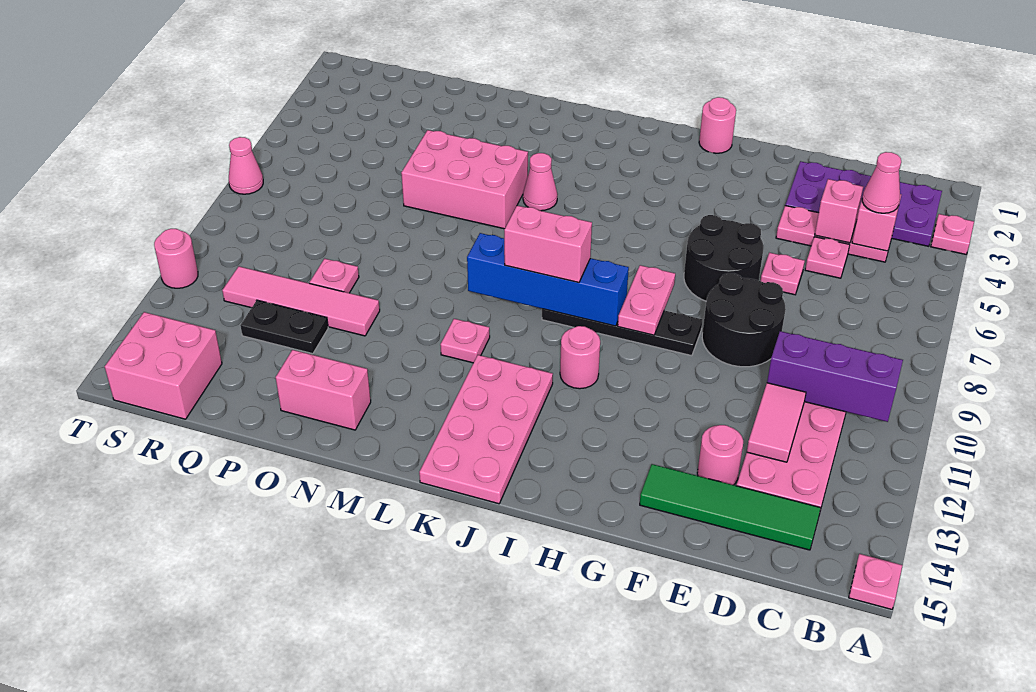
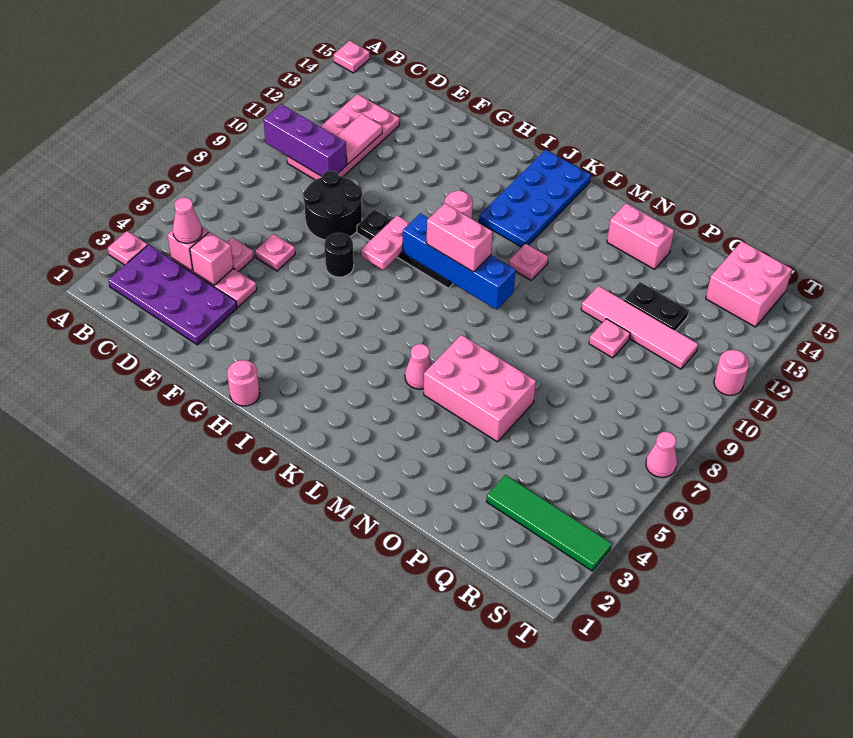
green 1x4 tile [640,464,821,550] -> green 1x4 tile moved to [487,475,611,571]
pink 1x1 round brick [697,425,743,485] -> none
black 2x2 round brick [684,215,763,301] -> black 1x1 round brick [324,233,354,277]
pink 2x4 plate [419,355,553,504] -> blue 2x4 plate [479,150,591,247]

